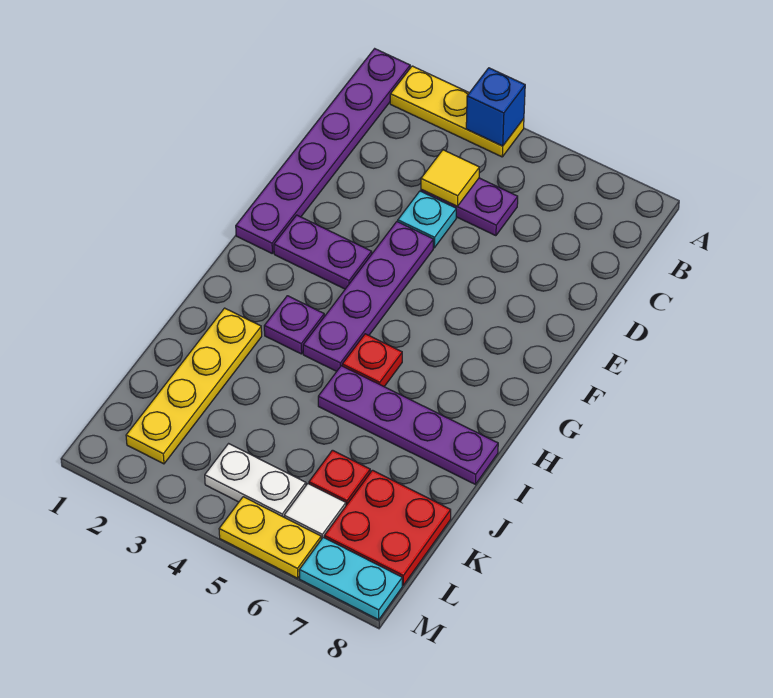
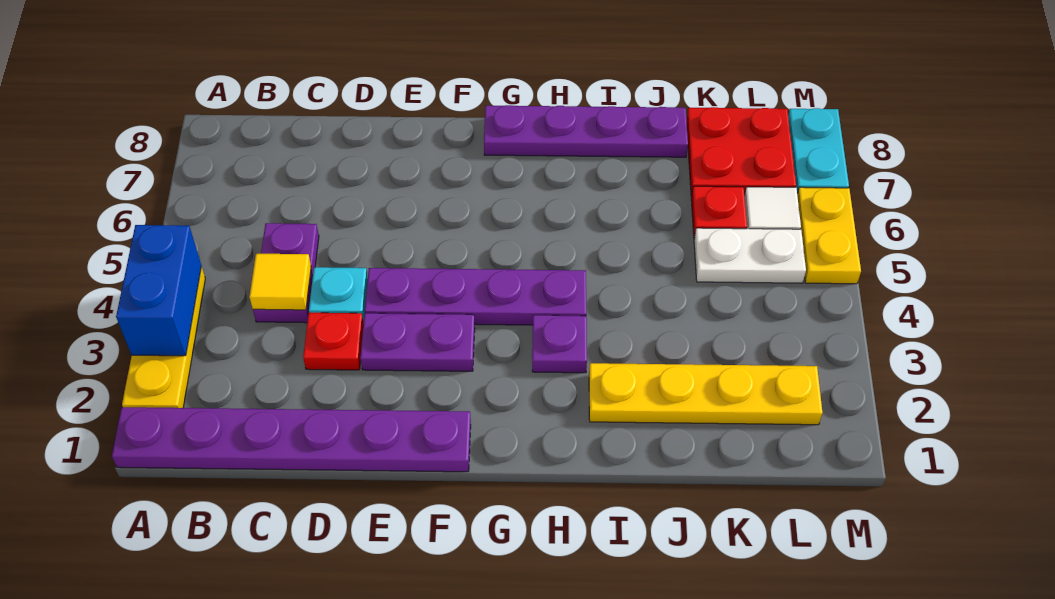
blue 1x1 brick [466,68,525,146] -> blue 1x2 brick [116,225,201,356]
purple 1x2 plate [274,215,372,289] -> purple 1x2 plate turned to [360,313,475,371]
red 1x1 plate [342,334,402,387] -> red 1x1 plate moved to [303,313,364,370]
purple 1x4 plate [318,366,498,484] -> purple 1x4 plate turned to [484,105,688,157]
white 1x2 plate [205,444,306,517] -> white 1x2 plate turned to [694,228,806,283]

